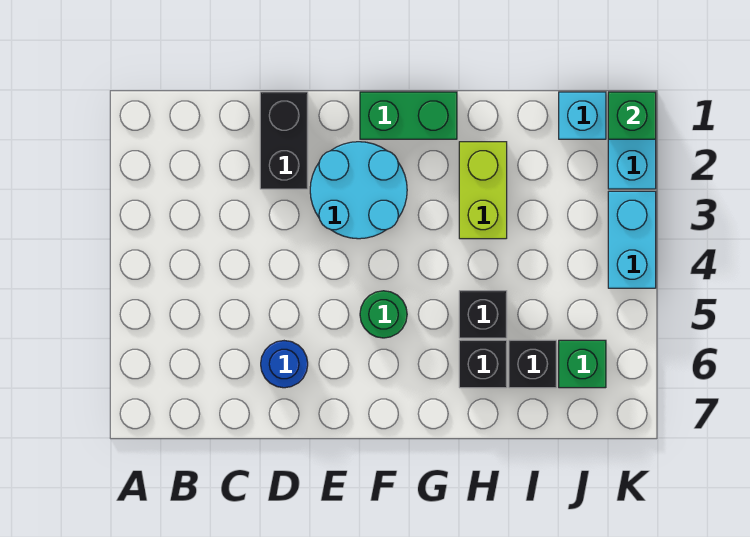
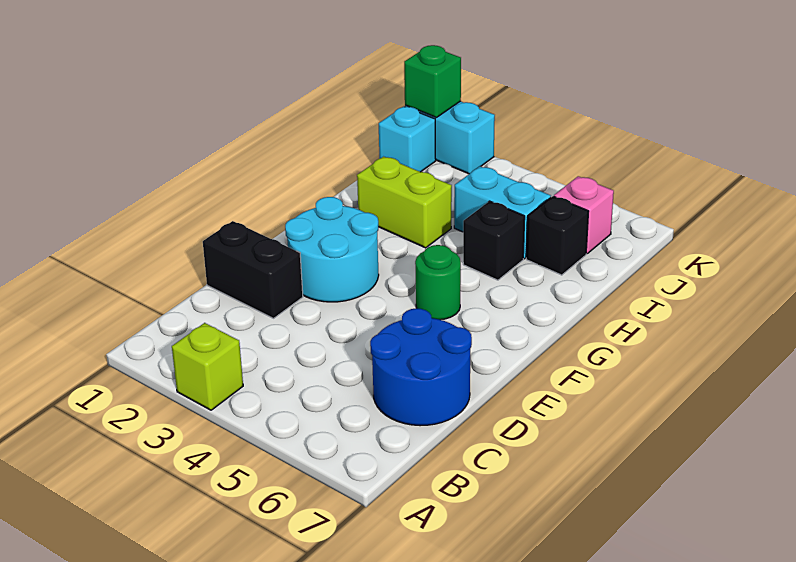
none -> lime 1x1 brick [172,323,243,410]
blue 1x1 round brick [261,341,308,388] -> blue 2x2 round brick [370,308,472,426]
green 1x2 brick [360,92,457,139] -> none
black 1x1 brick [459,340,507,388] -> none
green 1x1 brick [559,340,606,388] -> pink 1x1 brick [554,176,614,254]
cyan 1x2 brick [608,191,656,288] -> cyan 1x2 brick moved to [454,166,551,259]

